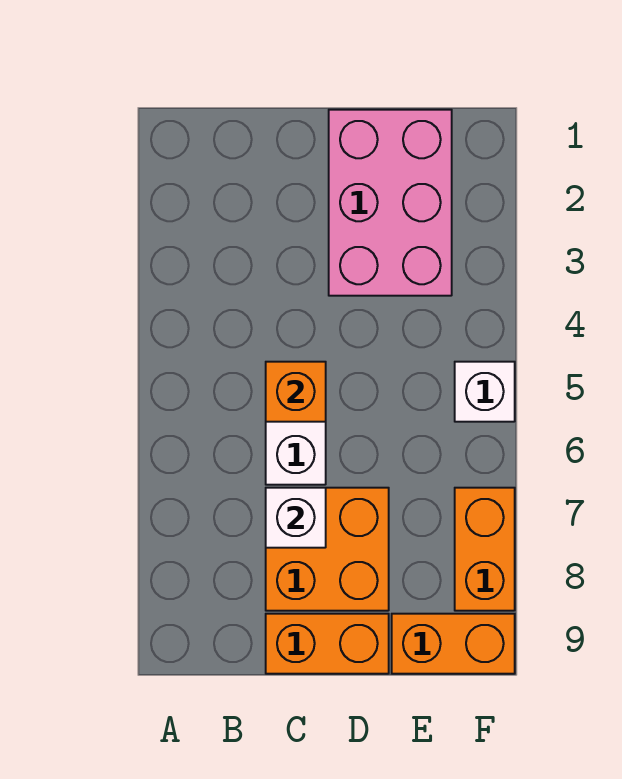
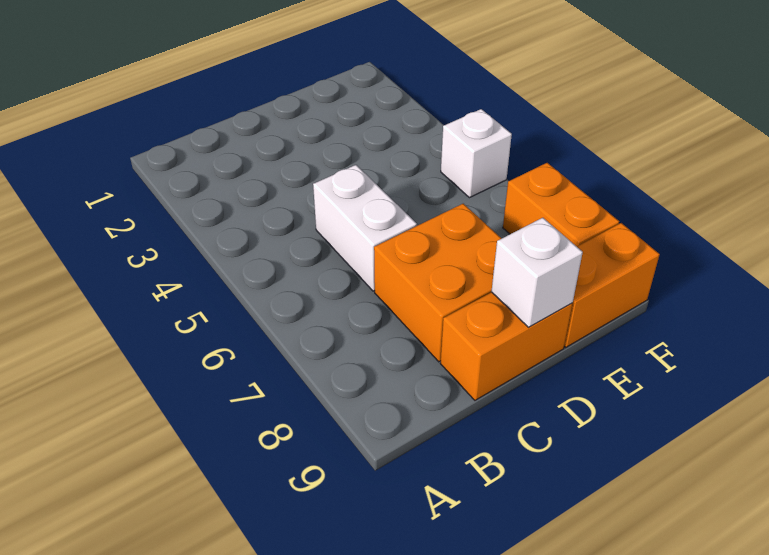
orange 1x1 brick [266,362,326,422] -> none
white 1x1 brick [266,488,326,548] -> white 1x1 brick moved to [491,218,583,327]
pink 2x3 brick [329,110,452,296] -> none

